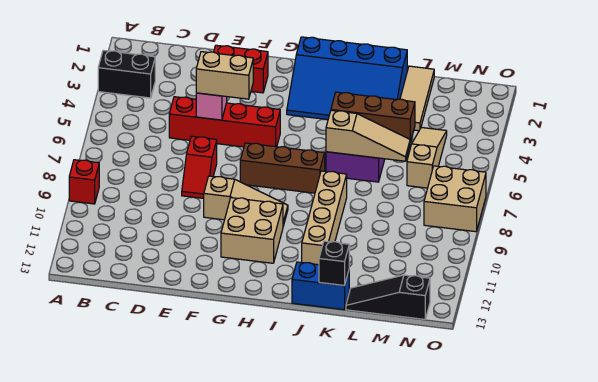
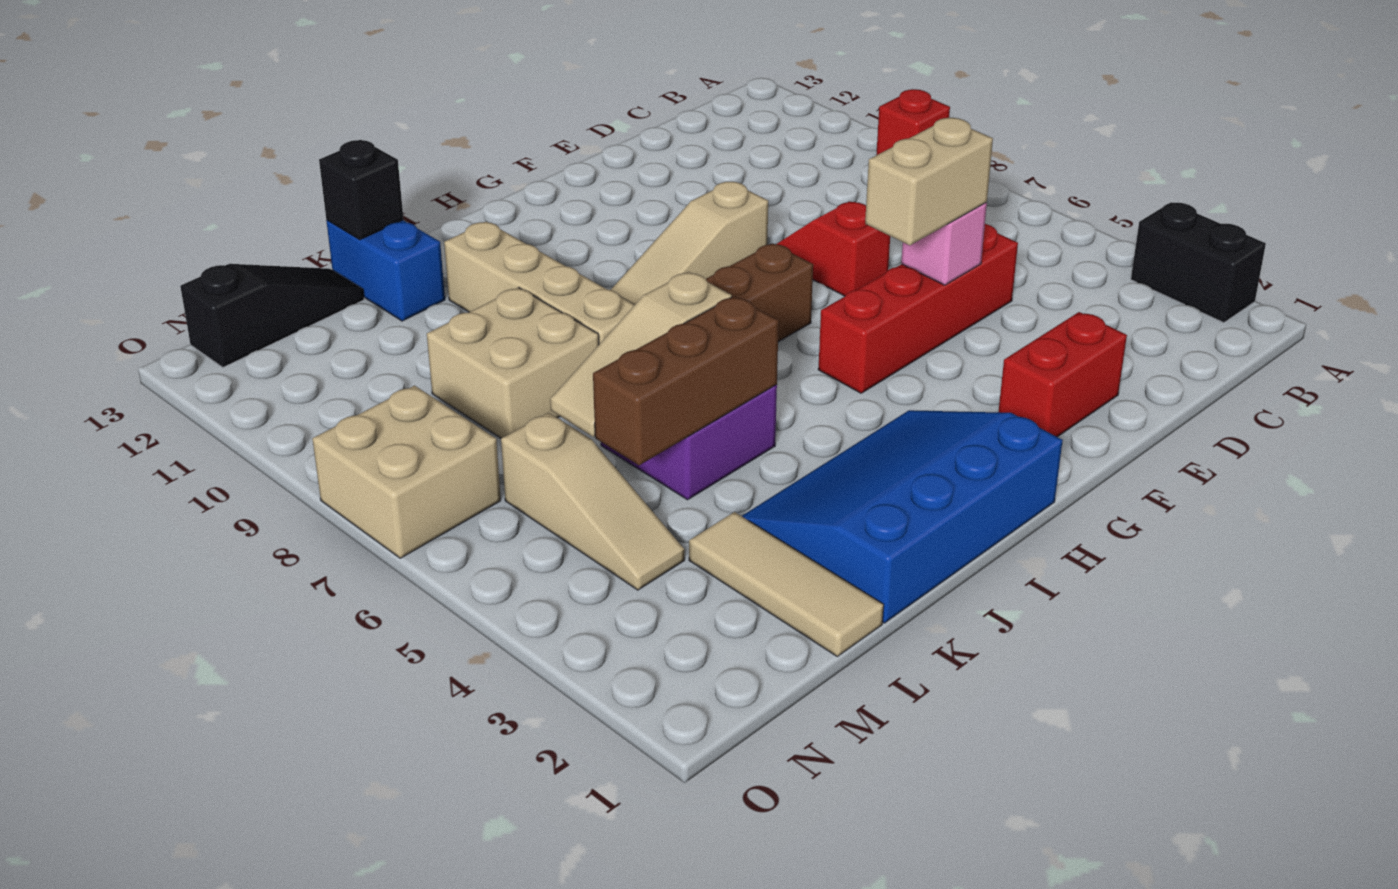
black 1x2 brick [98,50,155,98] -> black 1x2 brick turned to [1131,202,1266,323]
tan 2x2 brick [221,198,283,263] -> tan 2x2 brick moved to [427,287,599,438]
blue 1x2 brick [292,262,349,310] -> blue 1x2 brick turned to [326,220,445,321]

